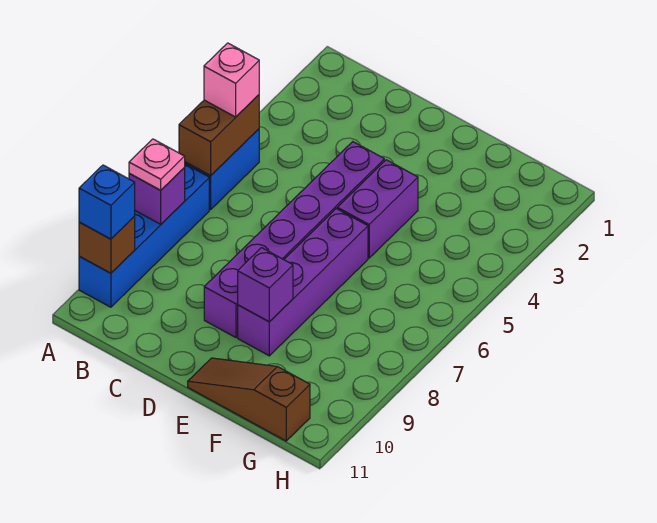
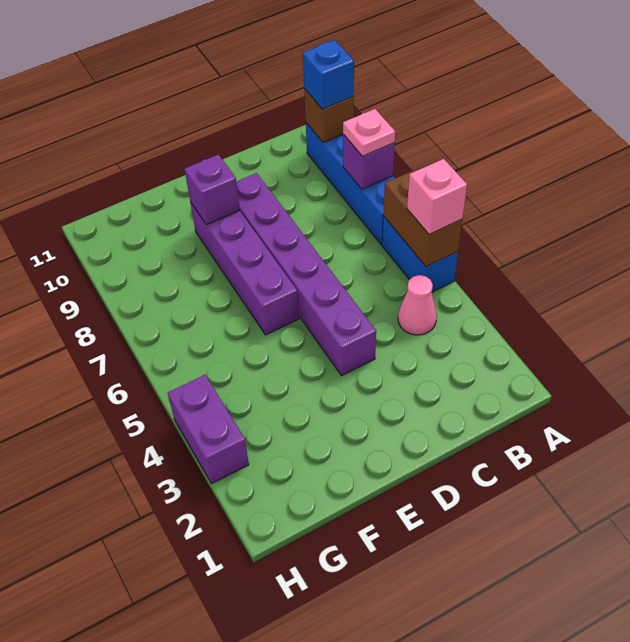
none -> pink 1x1 cone [398,275,437,335]
purple 1x2 brick [337,160,418,258] -> purple 1x2 brick moved to [168,375,249,484]
brown 1x3 slope [188,358,310,441] -> none

